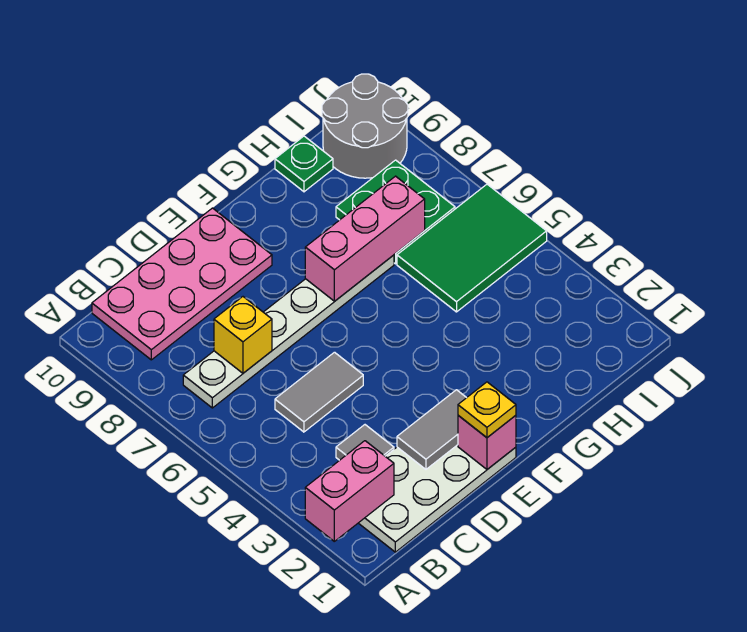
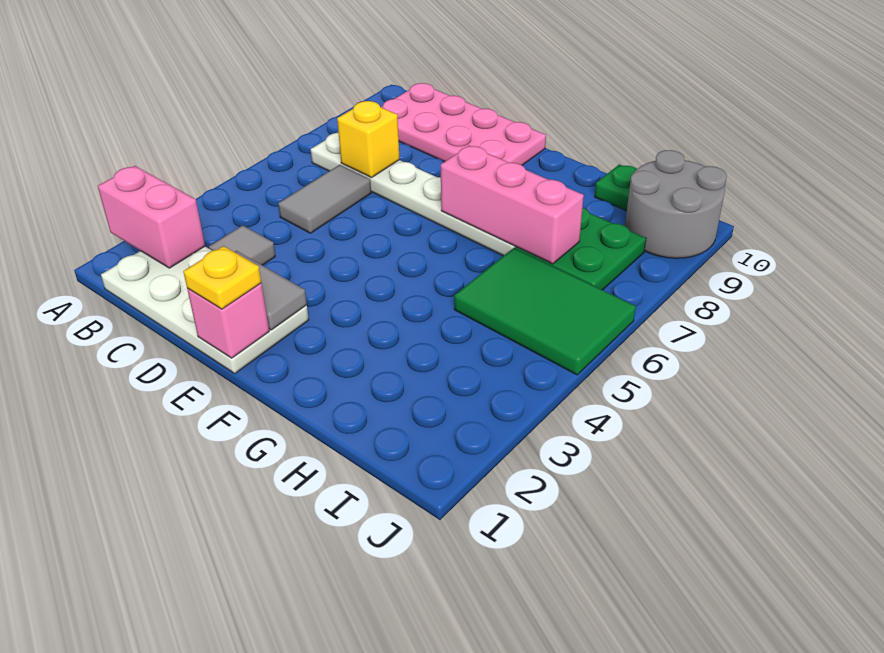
grey 1x2 tile [275,352,363,432] -> grey 1x2 tile turned to [278,165,371,233]

